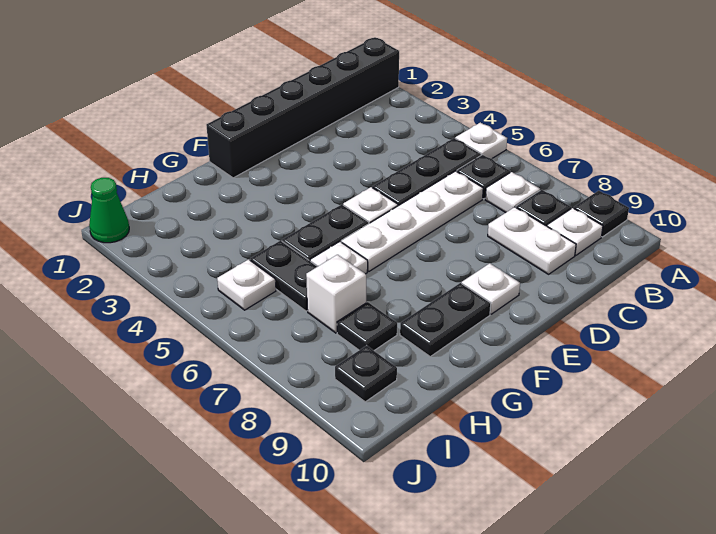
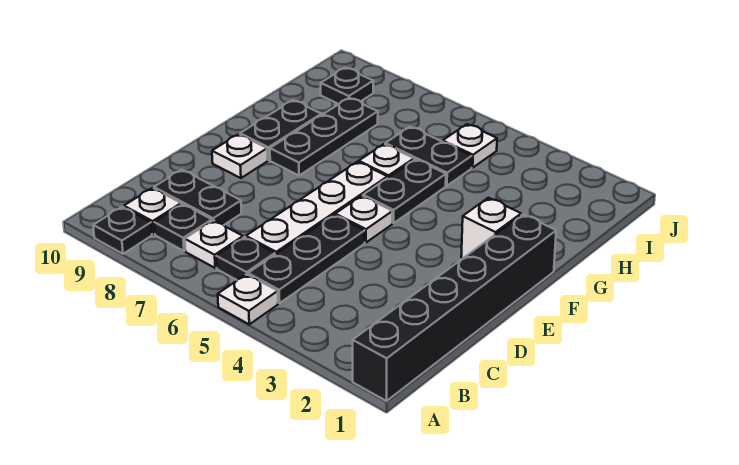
white 1x2 plate [488,207,576,274] -> black 1x2 plate [154,170,242,225]
white 1x1 brick [306,255,366,333] -> white 1x1 brick moved to [461,198,521,258]
black 1x1 plate [337,302,397,350] -> black 1x3 plate [270,98,378,175]
green 1x1 cone [89,178,129,243] -> none

